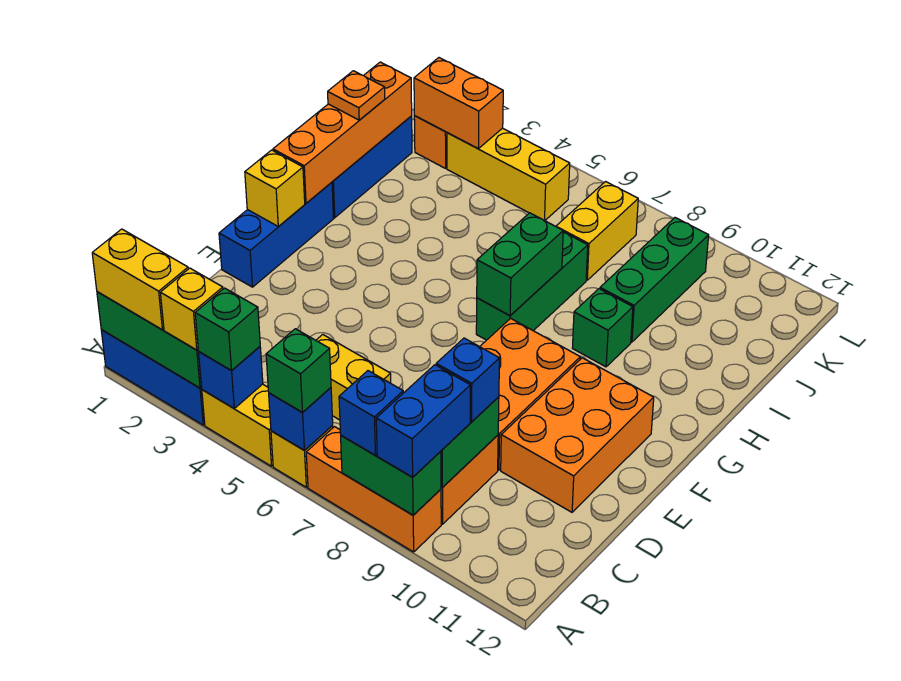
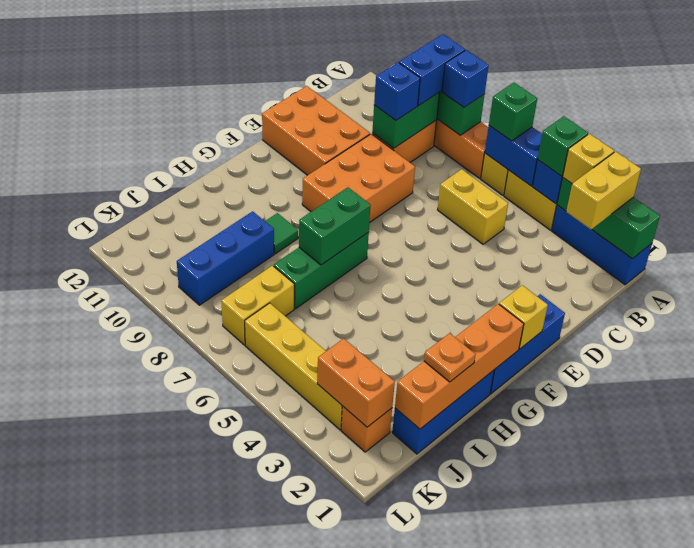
yellow 1x2 brick [92,229,188,330] -> yellow 1x2 brick turned to [566,151,641,229]
blue 1x1 brick [269,388,333,451] -> blue 1x2 brick [485,126,542,186]
orange 2x3 brick [501,358,654,512] -> orange 2x3 brick turned to [262,86,370,175]
green 1x1 brick [573,289,633,367] -> green 1x1 tile [265,213,298,254]
green 1x3 brick [600,218,709,342] -> blue 1x3 brick [177,211,274,305]
yellow 1x3 brick [447,128,570,220] -> yellow 1x4 brick [245,303,342,430]

